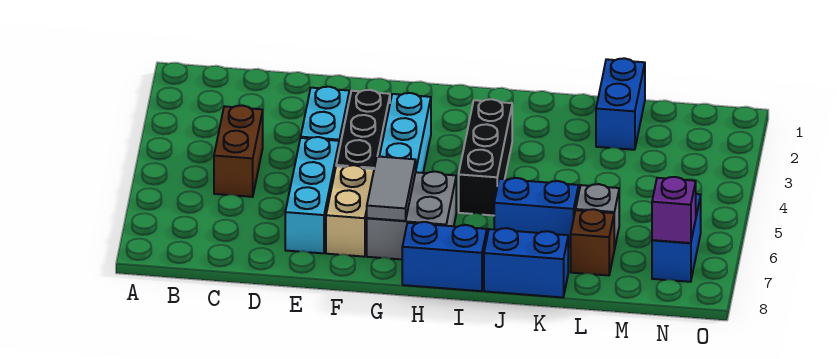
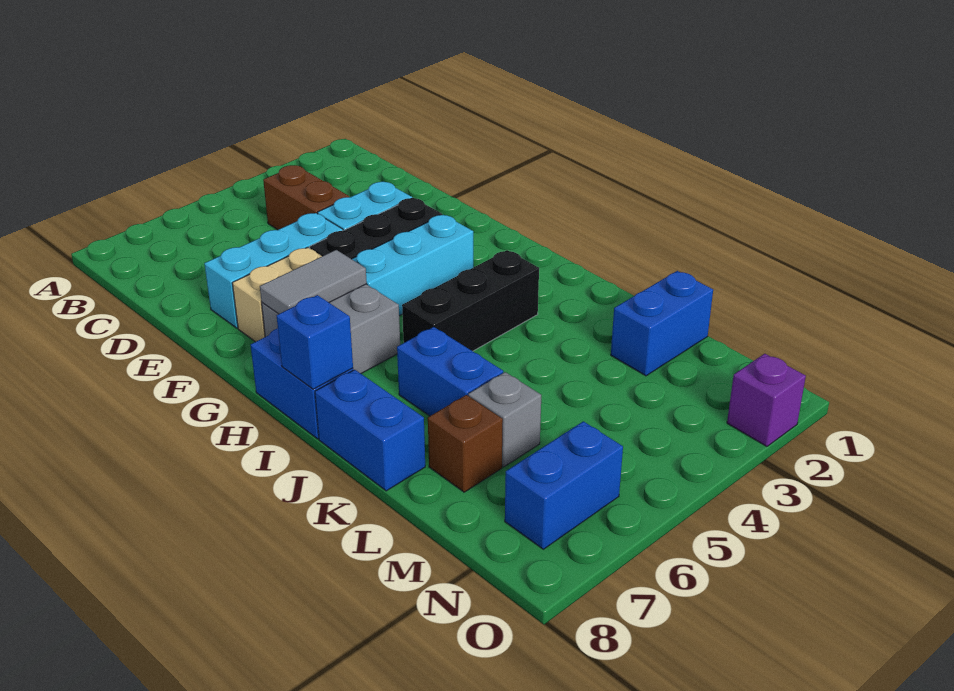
brown 1x2 brick [214,106,263,197] -> brown 1x2 brick turned to [263,165,349,230]
none -> blue 1x1 brick [277,295,353,389]
purple 1x1 brick [652,177,696,243] -> purple 1x1 brick moved to [727,354,806,446]

